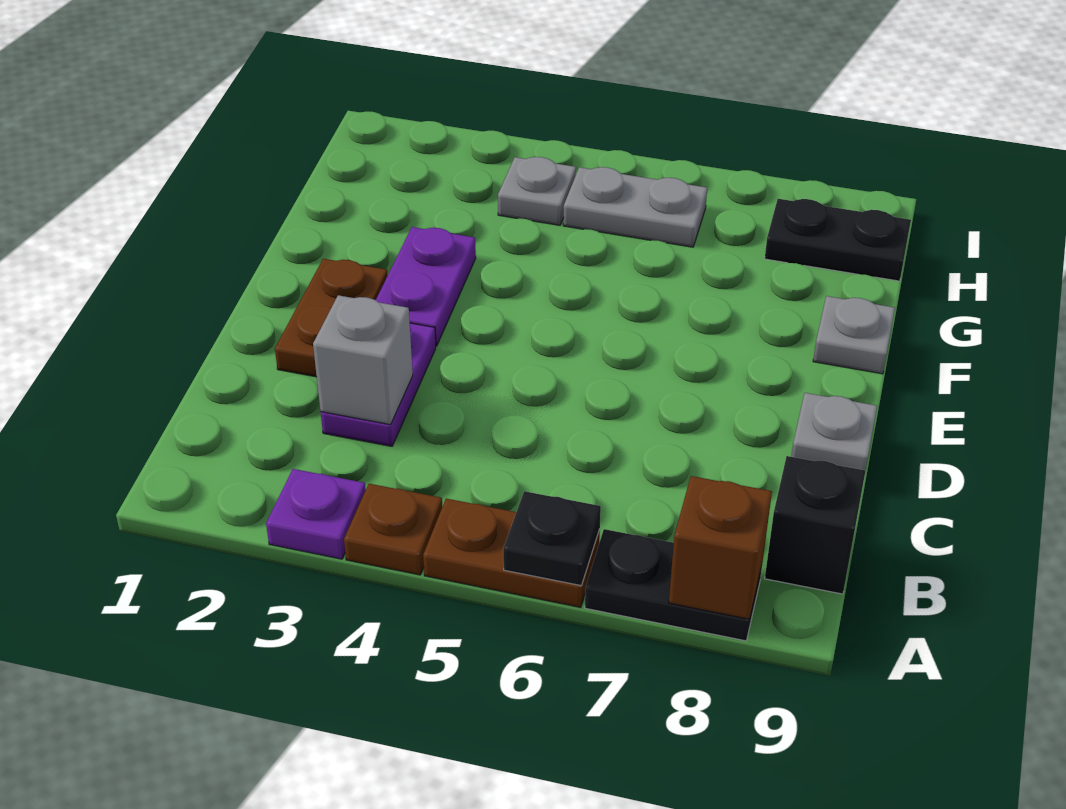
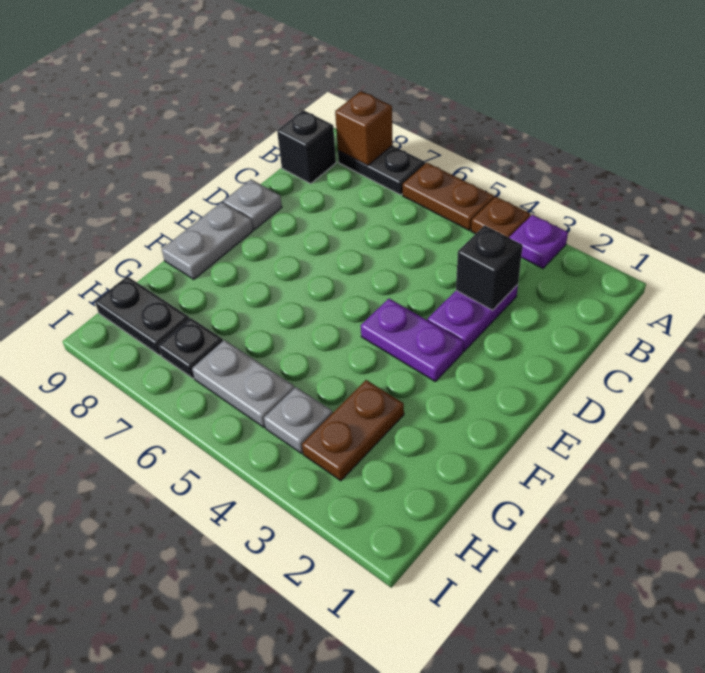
black 1x1 plate [503,491,601,586] -> black 1x1 plate moved to [158,318,223,379]
grey 1x1 brick [313,295,413,425] -> black 1x1 brick [456,225,523,310]
brown 1x2 plate [275,259,388,377] -> brown 1x2 plate moved to [302,380,404,481]
purple 1x2 plate [376,227,476,346] -> purple 1x2 plate turned to [361,299,463,381]
grey 1x1 plate [813,296,895,374] -> grey 1x2 plate [162,202,253,279]

